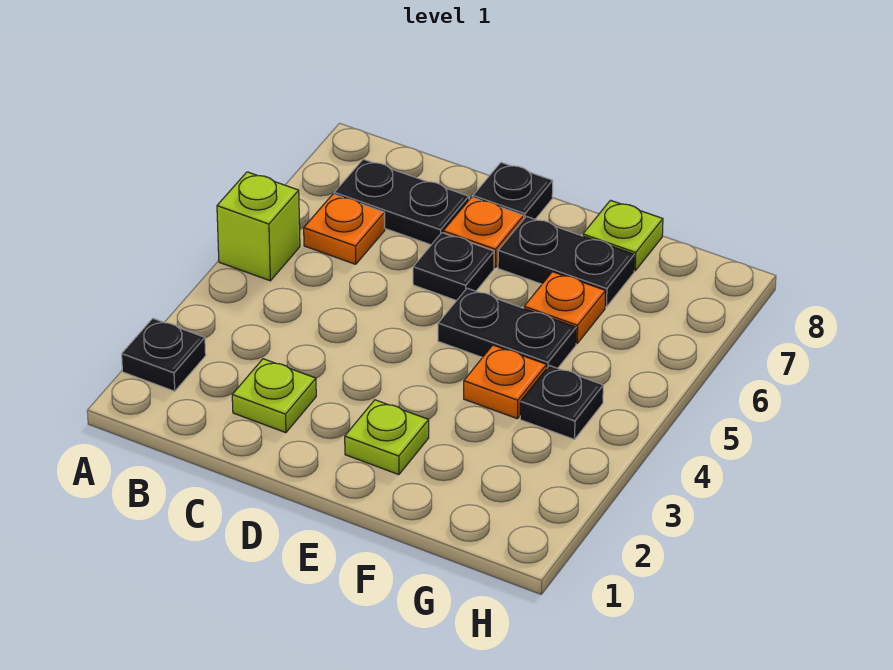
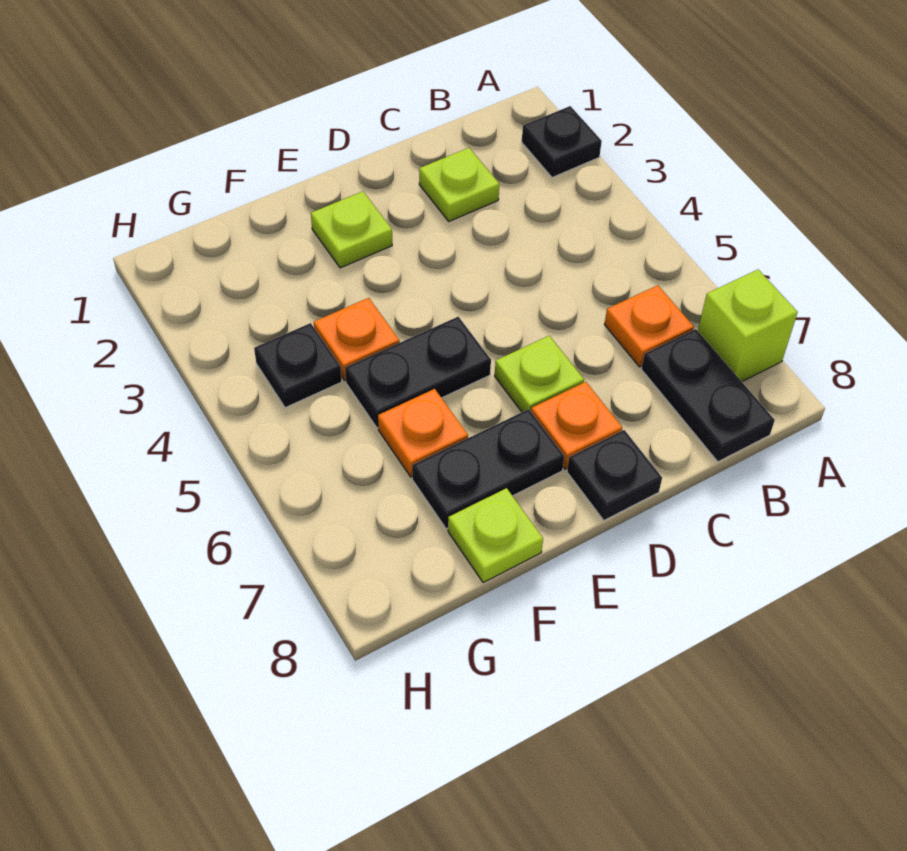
lime 1x1 brick [217,172,300,281] -> lime 1x1 brick moved to [698,270,798,381]
black 1x2 plate [334,159,469,245] -> black 1x2 plate turned to [641,329,775,462]
black 1x1 plate [413,233,494,301] -> lime 1x1 plate [495,336,584,412]

